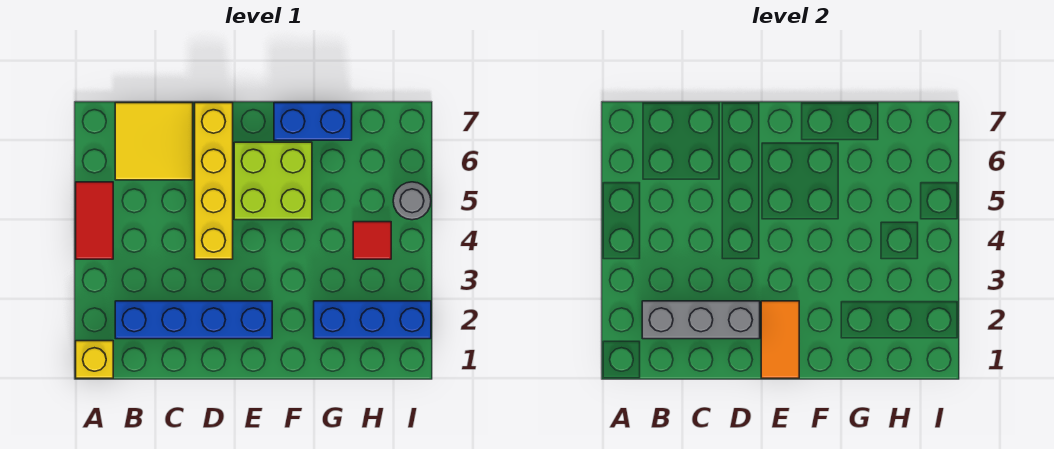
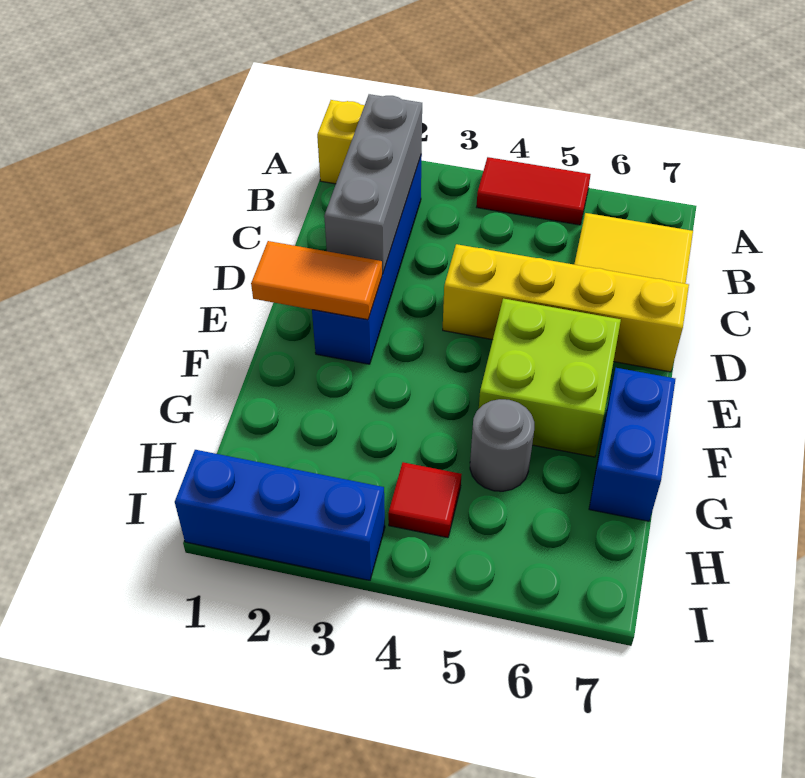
blue 1x3 brick [314,301,431,339] -> blue 1x3 brick turned to [175,450,385,580]
grey 1x1 round brick [393,182,431,220] -> grey 1x1 round brick moved to [470,399,534,491]

